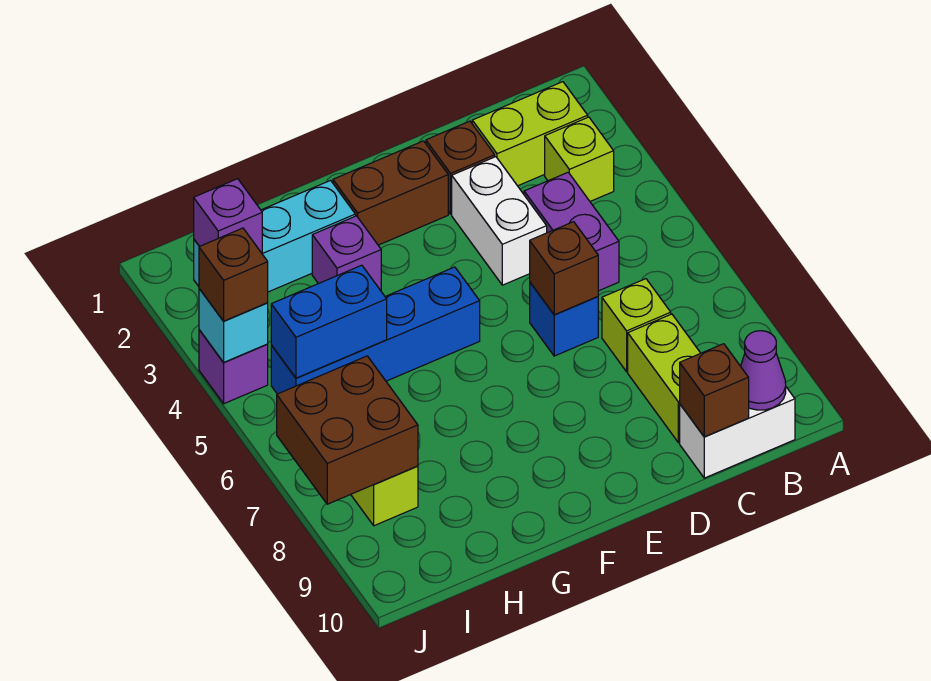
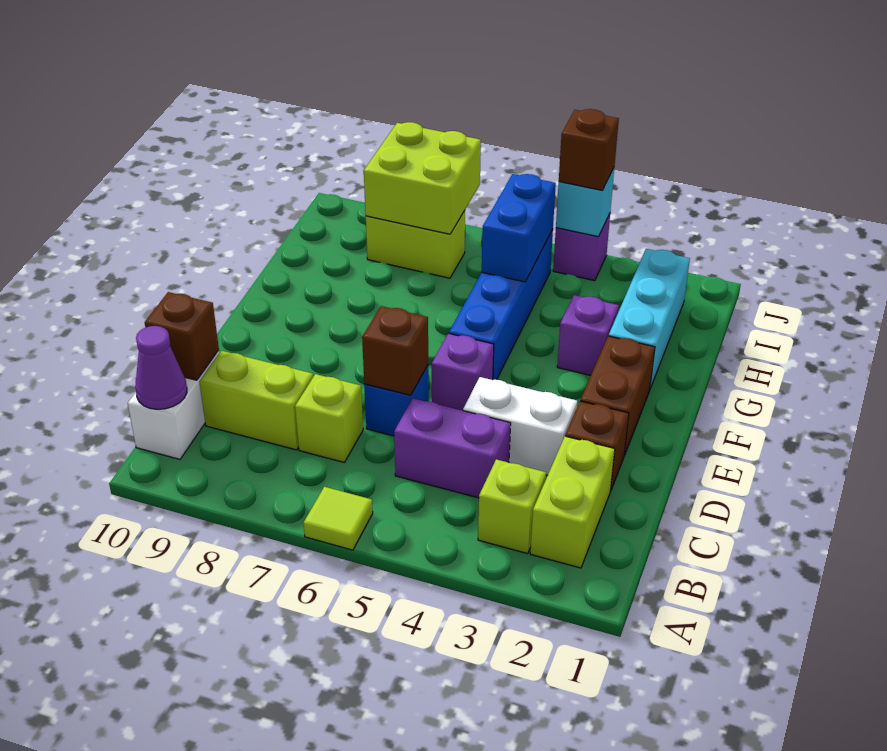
none -> lime 1x1 tile [304,487,373,550]
purple 1x1 brick [194,179,262,253] -> purple 1x1 brick moved to [432,333,494,411]
brown 2x2 brick [277,356,418,504] -> lime 2x2 brick [364,122,481,234]

